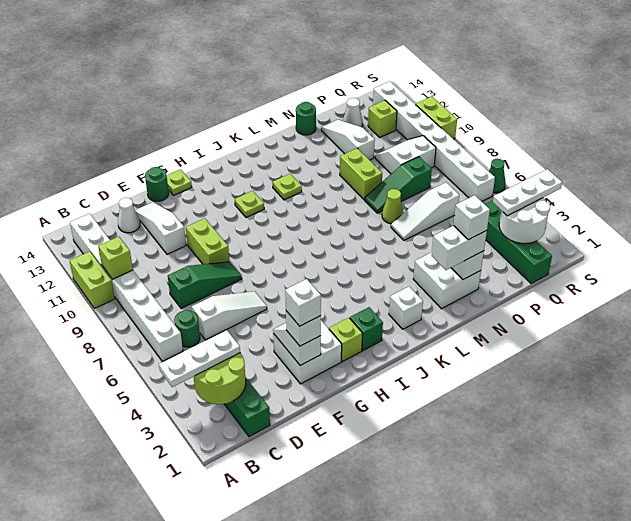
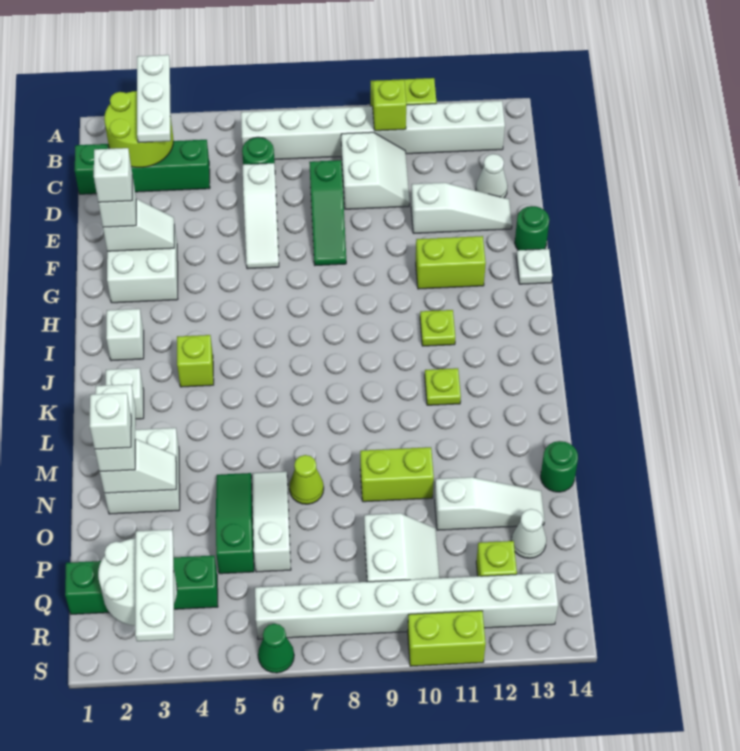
none -> white 2x2 slope [341,132,410,209]
lime 1x2 brick [186,218,229,264] -> lime 1x2 brick moved to [416,236,486,289]
lime 1x1 plate [167,169,192,196] -> white 1x1 plate [516,249,552,284]
lime 1x1 brick [329,318,362,362] -> lime 1x1 brick moved to [177,335,214,387]
green 1x1 brick [350,307,383,351] -> white 1x1 brick [106,309,144,361]
green 1x3 slope [365,157,432,213] -> green 1x3 slope moved to [216,473,254,574]

